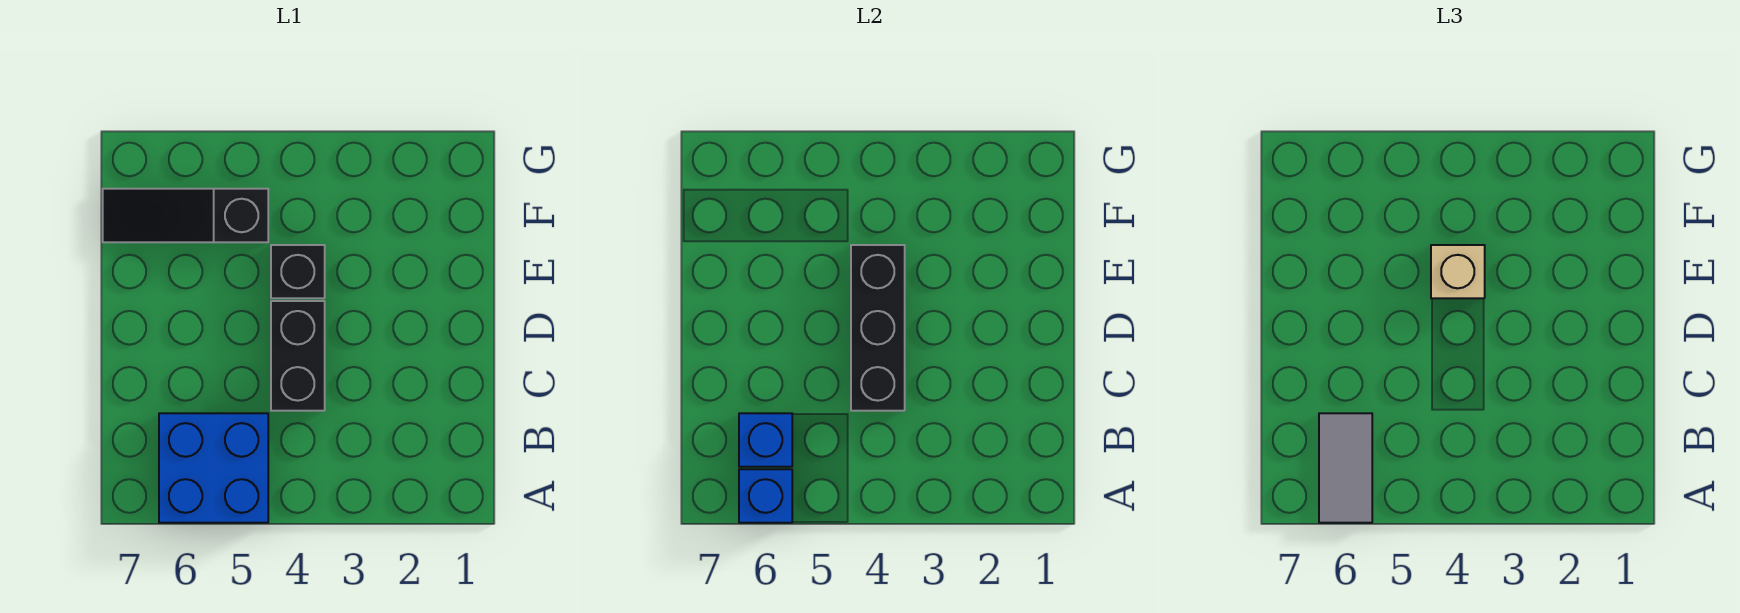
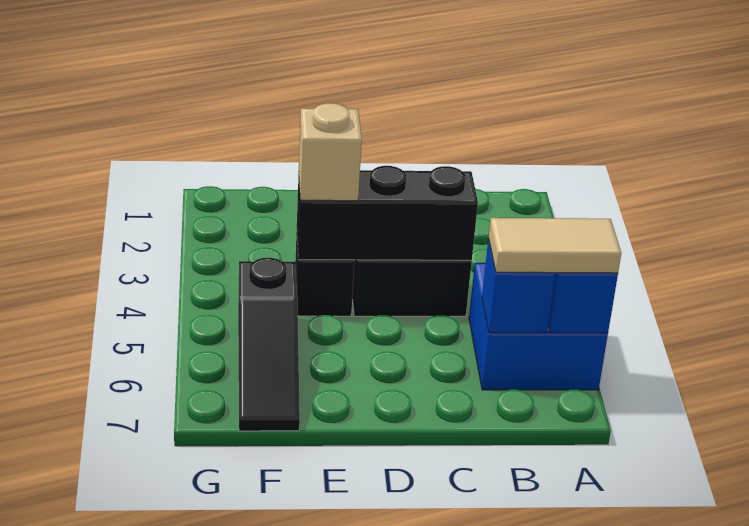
grey 1x2 tile [1319,413,1372,523] -> tan 1x2 tile [489,218,621,273]

